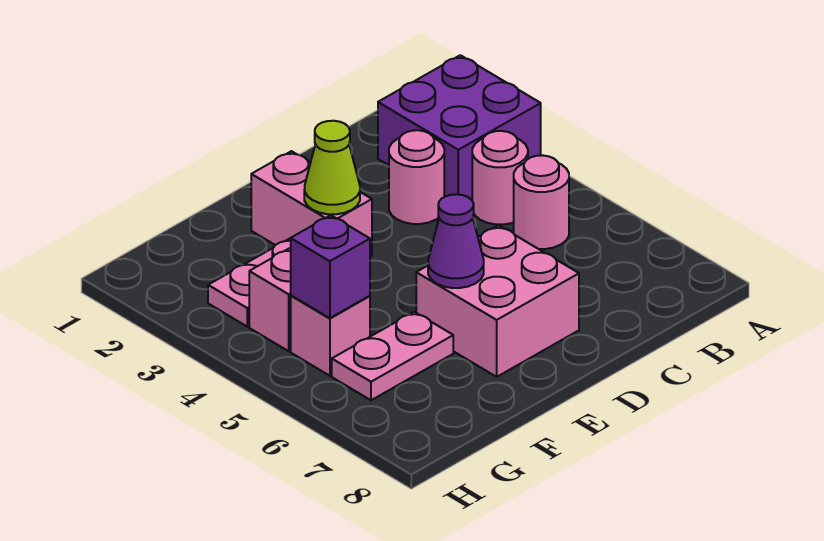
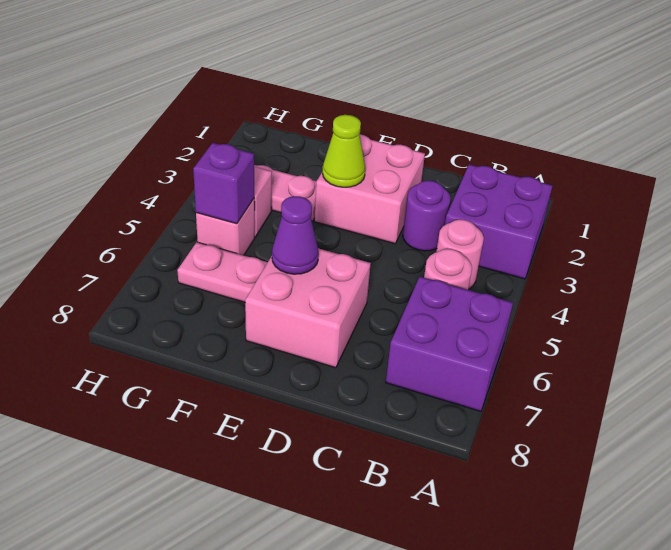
none -> purple 2x2 brick [386,277,513,411]
pink 1x1 round brick [389,130,444,224] -> purple 1x1 round brick [403,181,451,251]
pink 1x2 brick [251,151,372,257] -> pink 2x2 brick [315,134,425,244]

